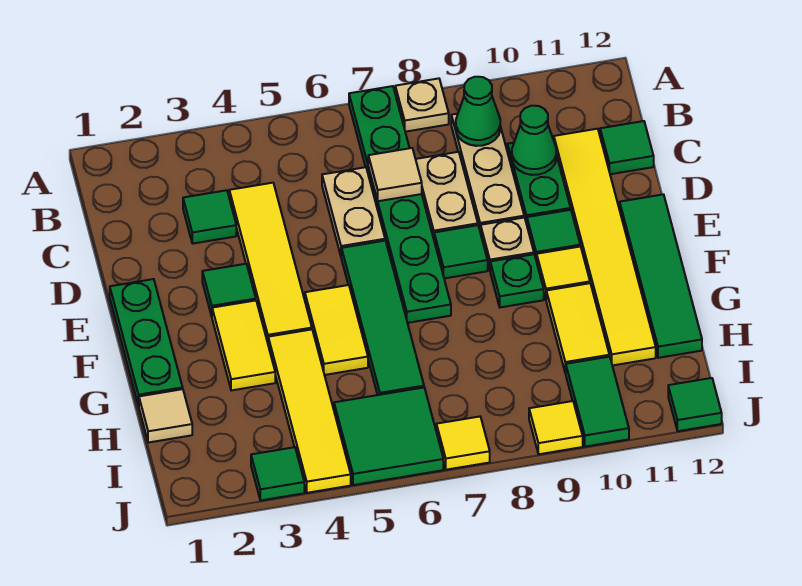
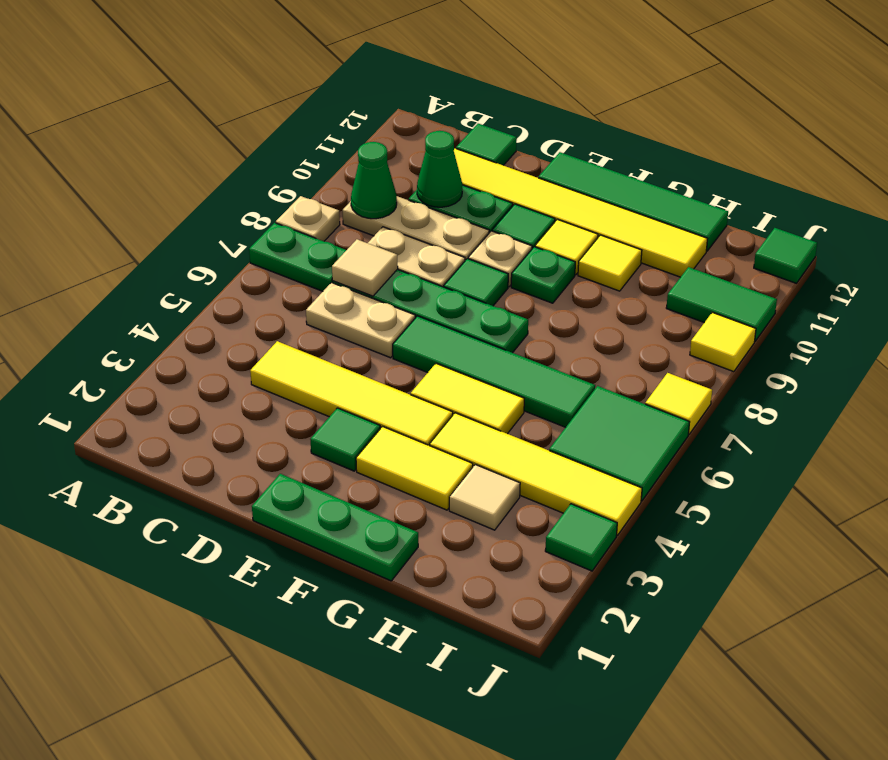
green 1x1 tile [183,190,236,244] -> none
yellow 1x2 tile [546,283,609,373] -> yellow 1x1 tile [578,235,642,291]
tan 1x1 tile [139,389,192,443] -> tan 1x1 tile moved to [449,465,520,530]

